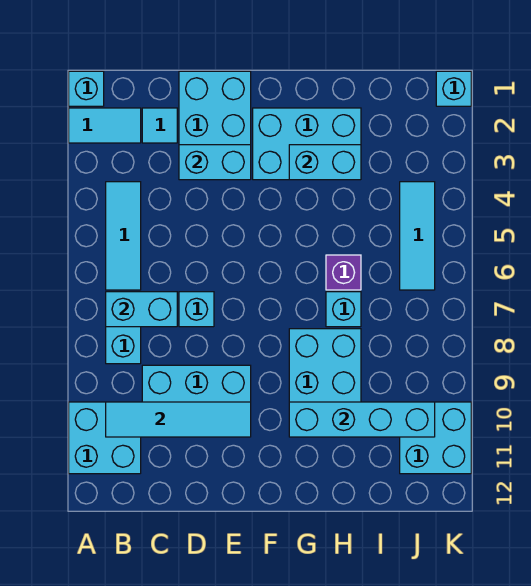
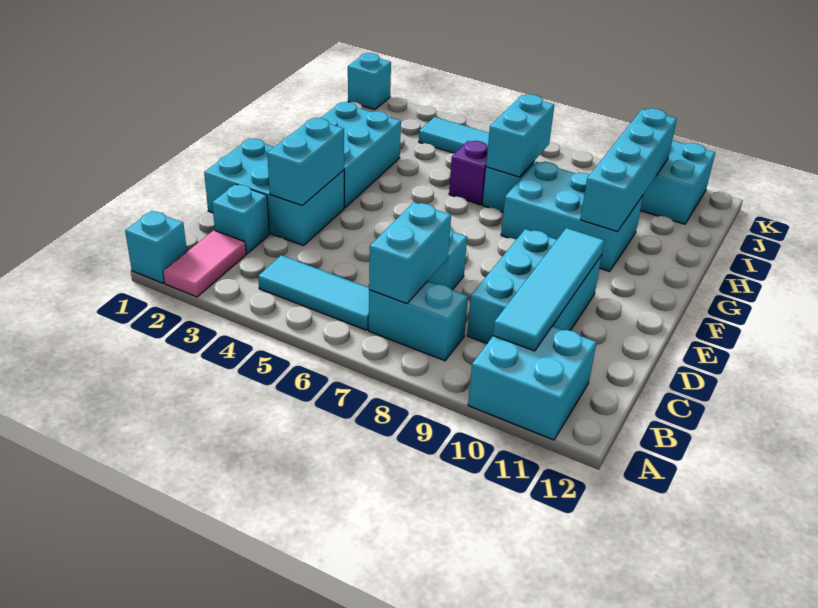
cyan 1x2 tile [69,108,141,143] -> pink 1x2 tile [163,230,246,297]
cyan 1x1 tile [142,108,177,143] -> cyan 1x1 brick [212,184,269,254]
cyan 1x2 brick [289,145,361,180] -> cyan 1x2 brick moved to [486,94,554,177]

